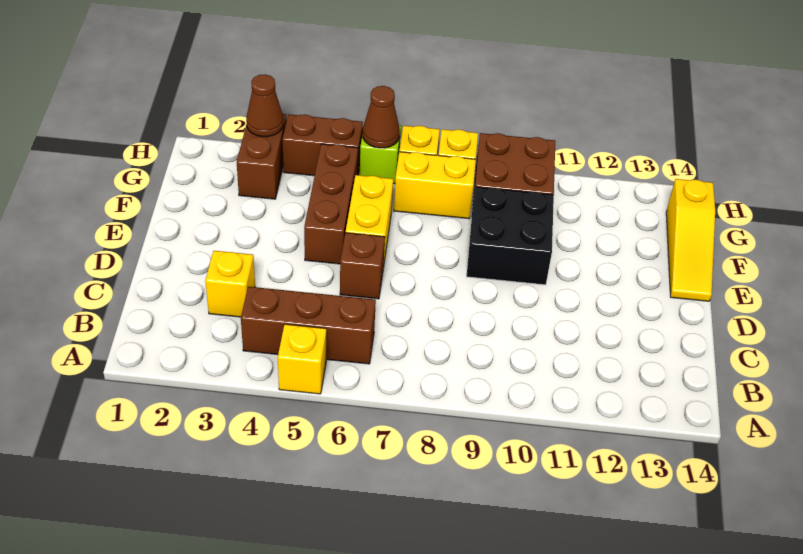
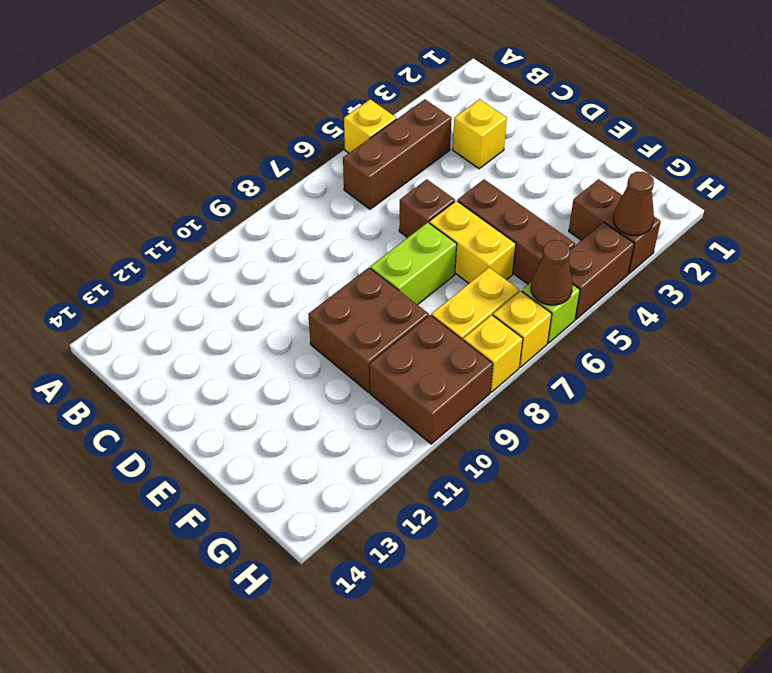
none -> lime 1x2 brick [370,223,457,305]
black 2x2 brick [467,187,554,285] -> brown 2x2 brick [308,268,429,392]
yellow 1x3 slope [666,179,715,301] -> none

